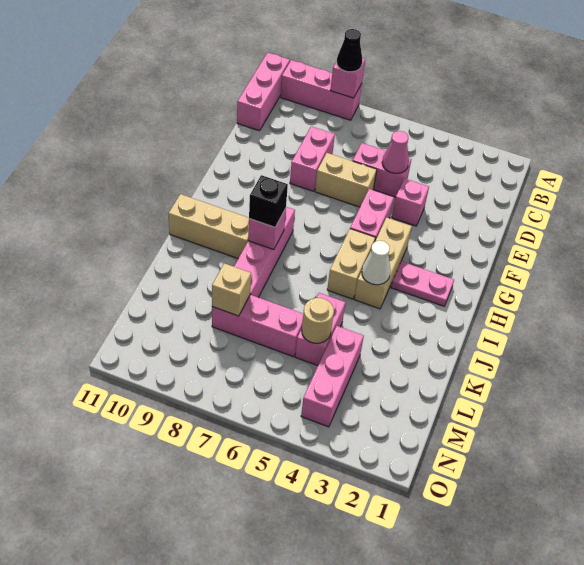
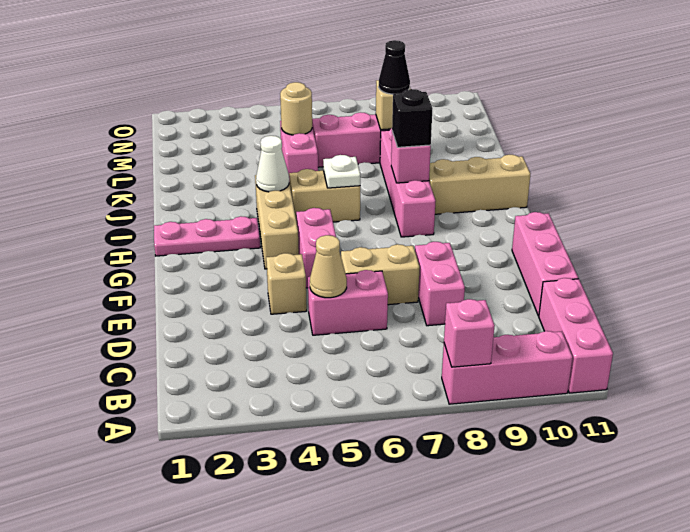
black 1x1 cone [337,29,362,72] -> black 1x1 cone moved to [379,40,410,94]
pink 1x1 cone [382,131,409,173] -> tan 1x1 cone [310,235,347,298]
pink 1x1 brick [392,178,429,226] -> tan 1x1 brick [266,253,307,314]
pink 1x2 plate [391,261,454,306] -> pink 1x3 plate [154,216,260,256]
tan 1x2 brick [327,229,375,299] -> tan 1x2 brick turned to [289,169,360,223]
none -> white 1x1 plate [323,155,360,188]
pink 1x3 brick [301,326,364,427] -> pink 1x3 brick moved to [512,212,578,316]

